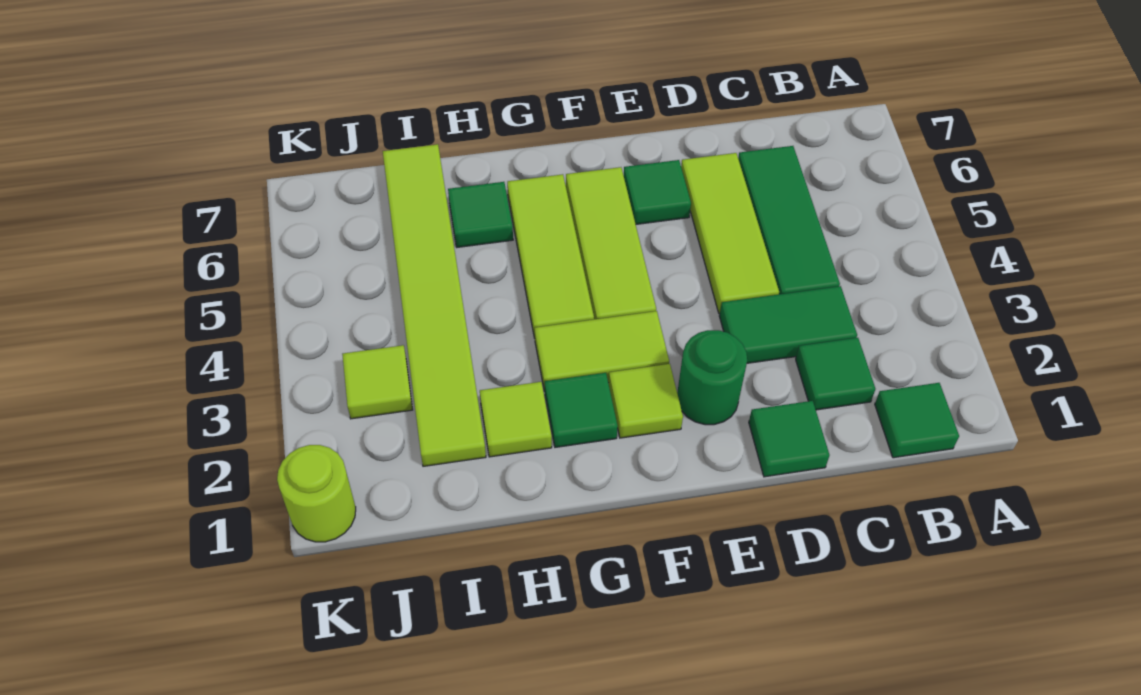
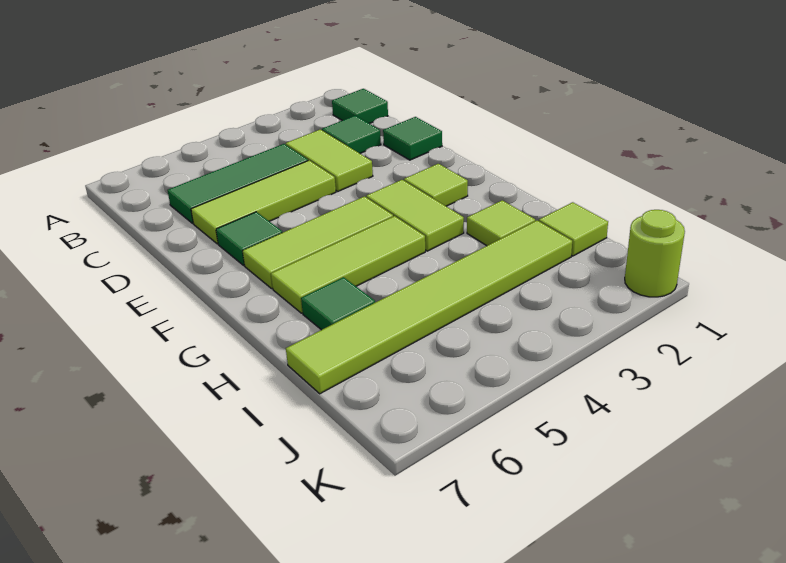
green 1x2 tile [719,286,857,363] -> lime 1x2 tile [286,130,373,191]
green 1x1 round brick [677,330,747,425] -> none
green 1x1 tile [545,373,618,447] -> none
lime 1x1 tile [342,345,412,419] -> lime 1x1 tile moved to [539,202,608,256]

